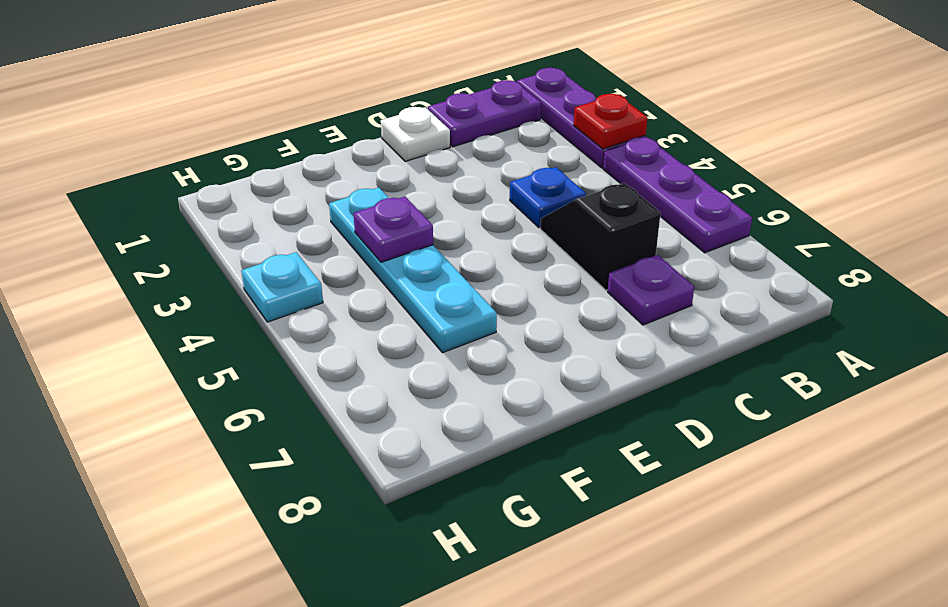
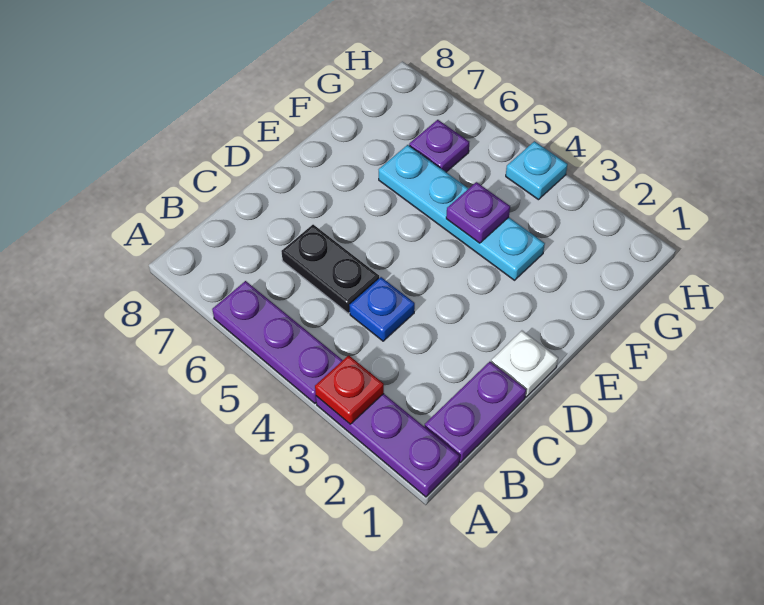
black 1x2 slope [540,183,661,290] -> black 1x2 plate [281,225,379,313]
purple 1x1 plate [608,255,694,325] -> purple 1x1 plate moved to [409,120,469,172]

